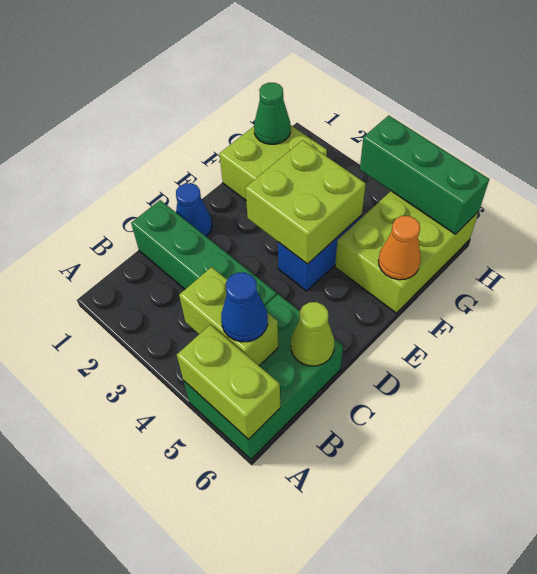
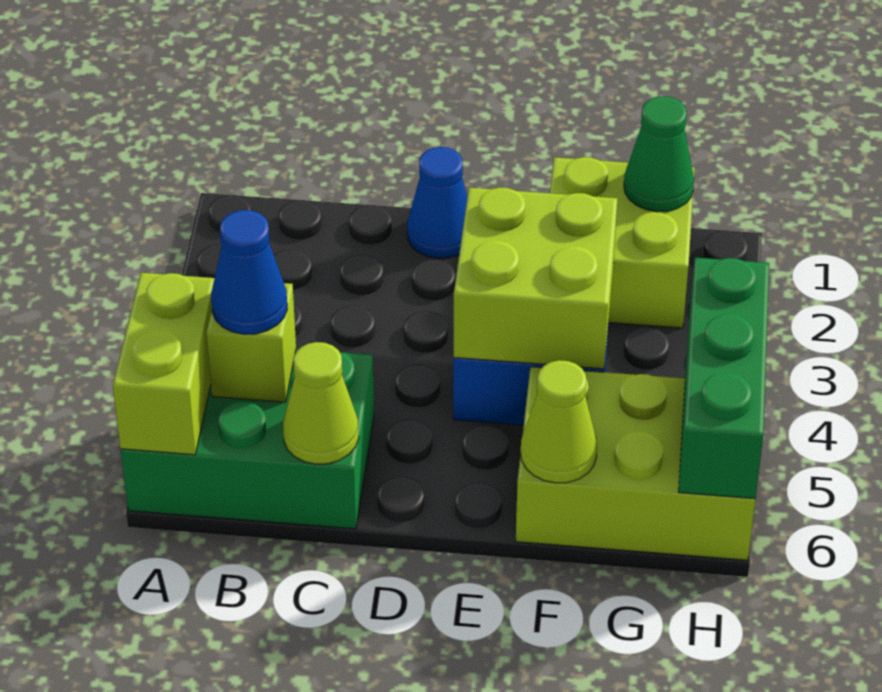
lime 1x2 brick [179,267,278,366] -> lime 1x1 brick [206,283,296,402]
green 1x4 brick [131,200,277,306] -> none
orange 1x1 cone [378,216,421,280] -> lime 1x1 cone [521,360,597,483]

